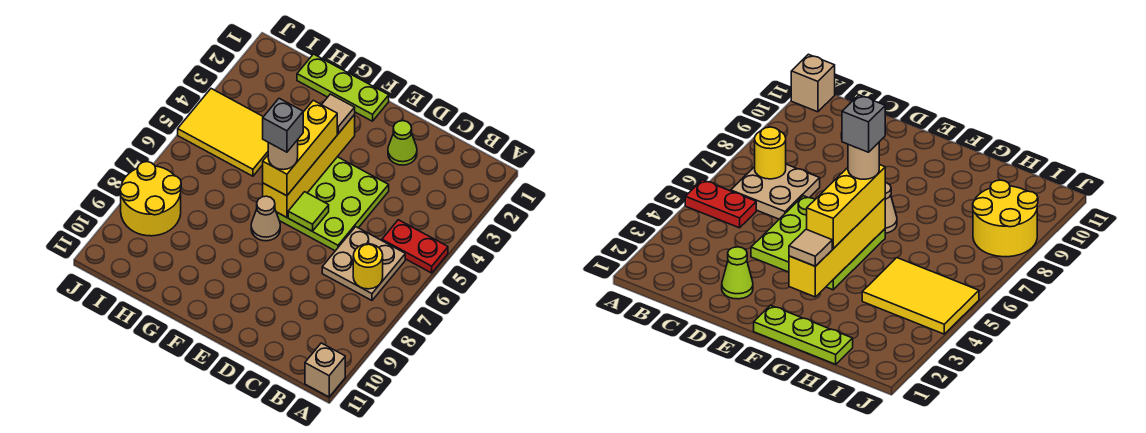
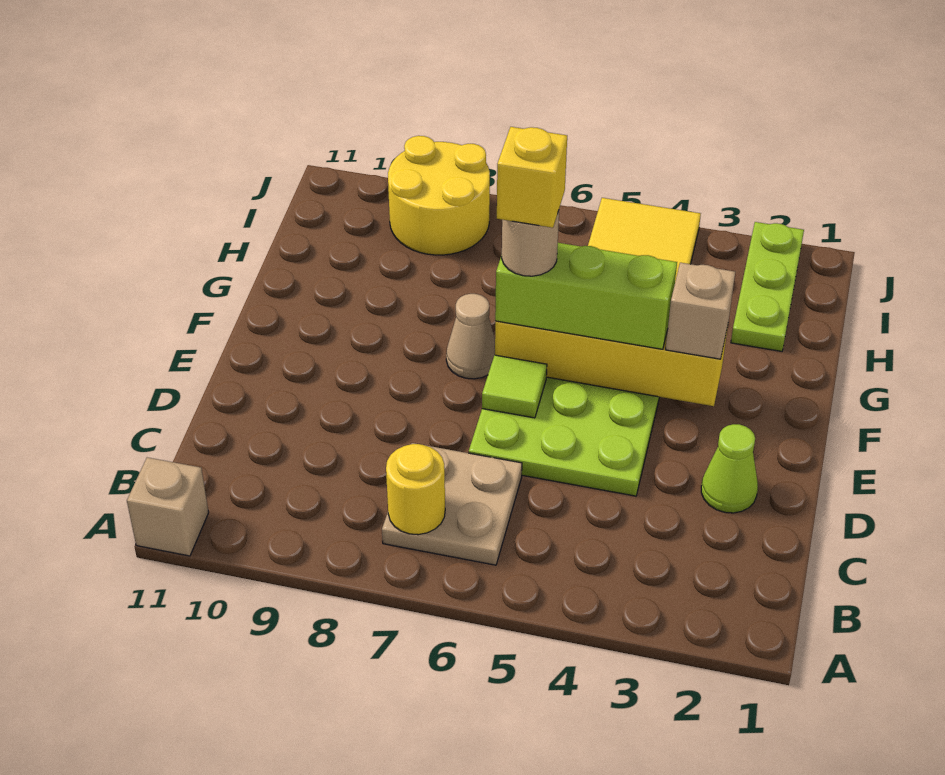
red 1x2 plate [382,220,448,273] -> none
lime 1x3 plate [297,54,389,121] -> lime 1x3 plate moved to [731,222,804,351]
tan 1x1 tile [322,94,355,134] -> tan 1x1 brick [666,263,735,359]
yellow 1x3 brick [263,100,337,196] -> lime 1x3 brick [495,243,677,349]
grey 1x1 brick [263,98,303,152] -> yellow 1x1 brick [497,127,567,228]

